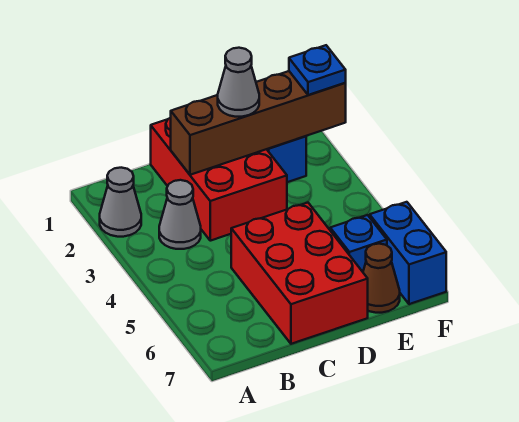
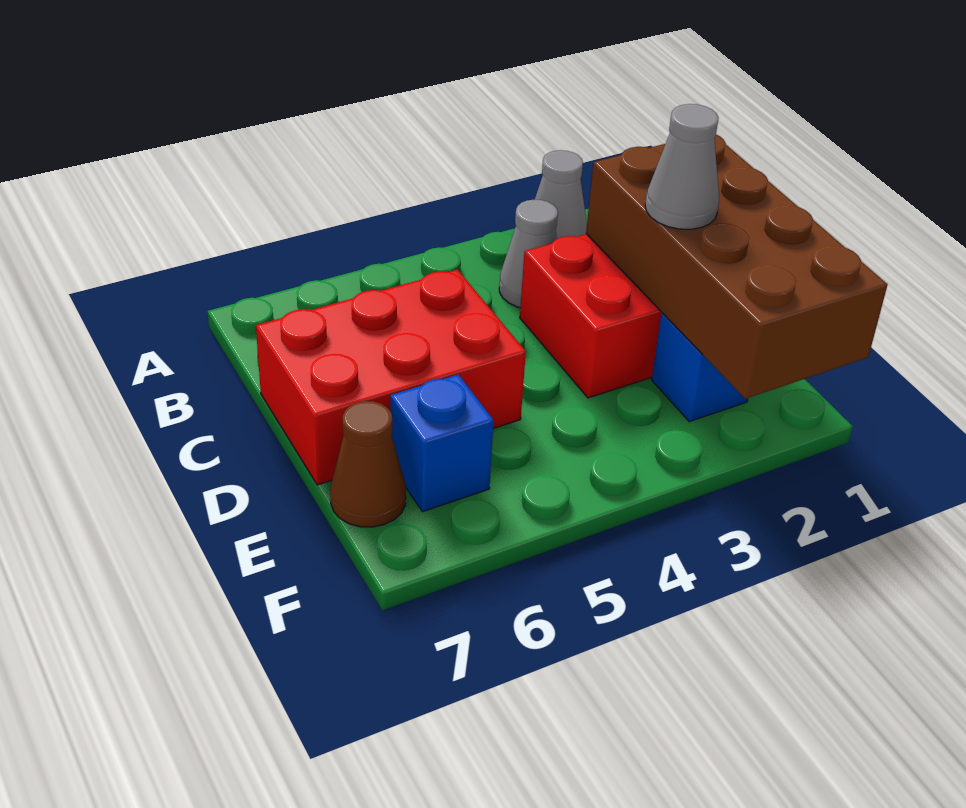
brown 1x4 brick [171,71,346,175] -> brown 2x4 brick [586,135,888,399]
blue 1x1 plate [289,45,346,95] -> none
blue 1x2 brick [370,202,446,304] -> none

